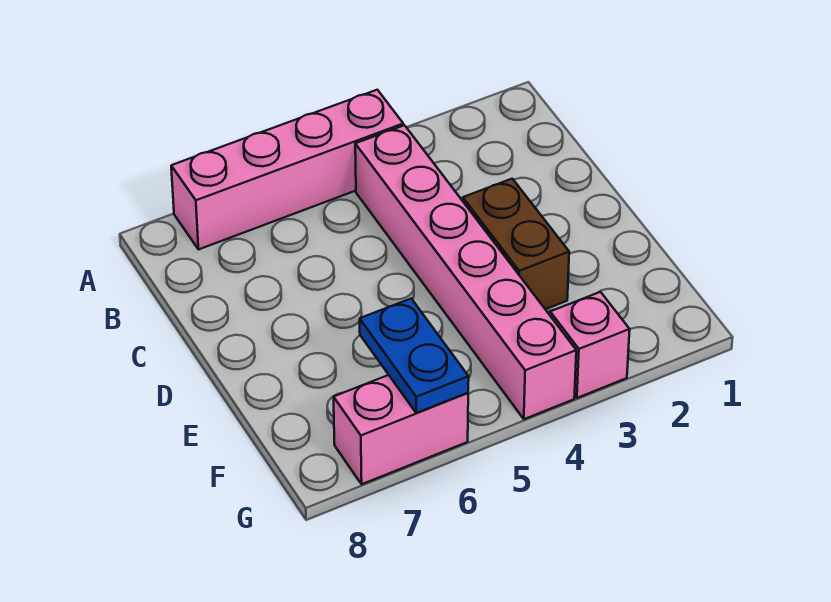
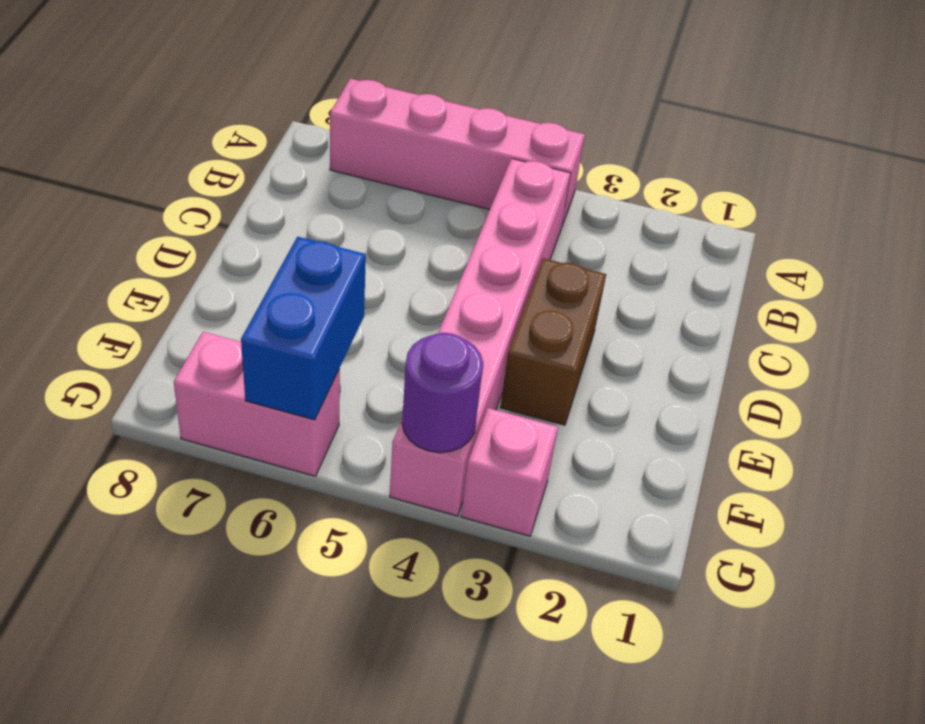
blue 1x2 plate [360,299,469,413] -> blue 1x2 brick [241,237,366,420]
none -> purple 1x1 round brick [402,333,483,453]

